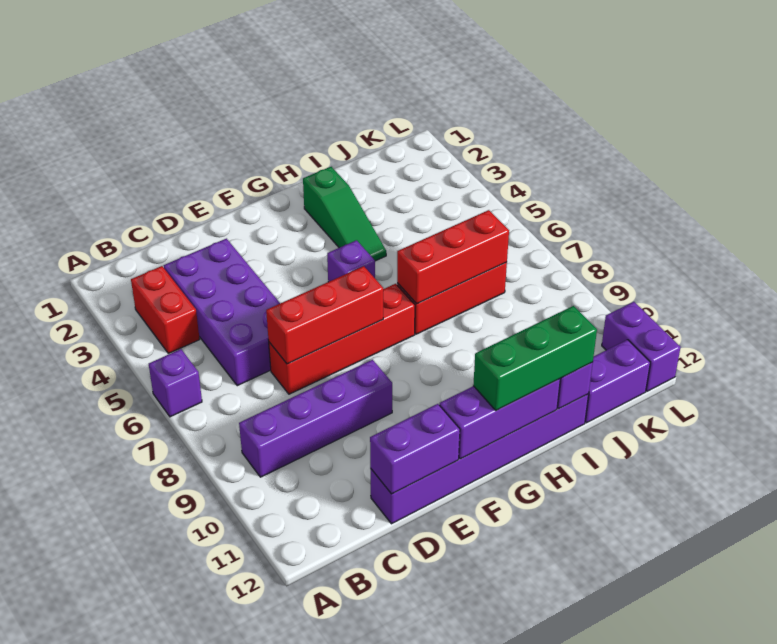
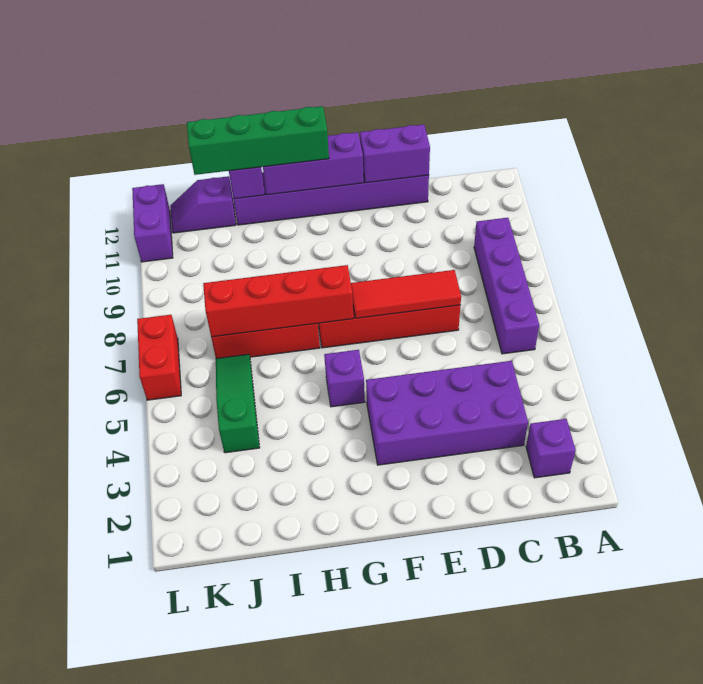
purple 1x1 brick [149,349,202,417] -> purple 1x1 brick moved to [526,419,576,478]
red 1x2 brick [131,266,200,354] -> red 1x2 brick moved to [137,315,181,400]
purple 1x4 brick [239,360,392,477] -> purple 1x4 brick turned to [474,218,539,354]
purple 2x4 brick [164,239,280,386] -> purple 2x4 brick turned to [366,361,528,465]
red 1x3 brick [266,266,383,364] -> red 1x3 tile [351,270,461,318]
green 1x3 brick [473,306,597,410] -> green 1x4 brick [187,106,329,175]
green 1x3 slope [303,167,386,261] -> green 1x3 slope moved to [216,354,260,453]
red 1x3 brick [397,210,509,304] -> red 1x4 brick [203,265,354,337]
purple 1x2 brick [585,340,650,423] -> purple 1x2 slope [170,176,236,233]

